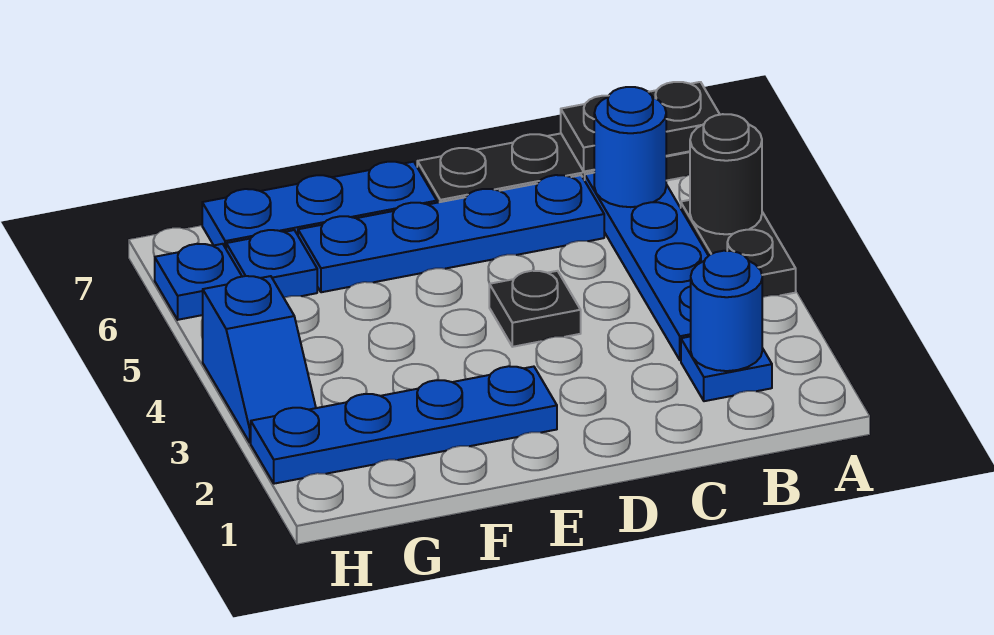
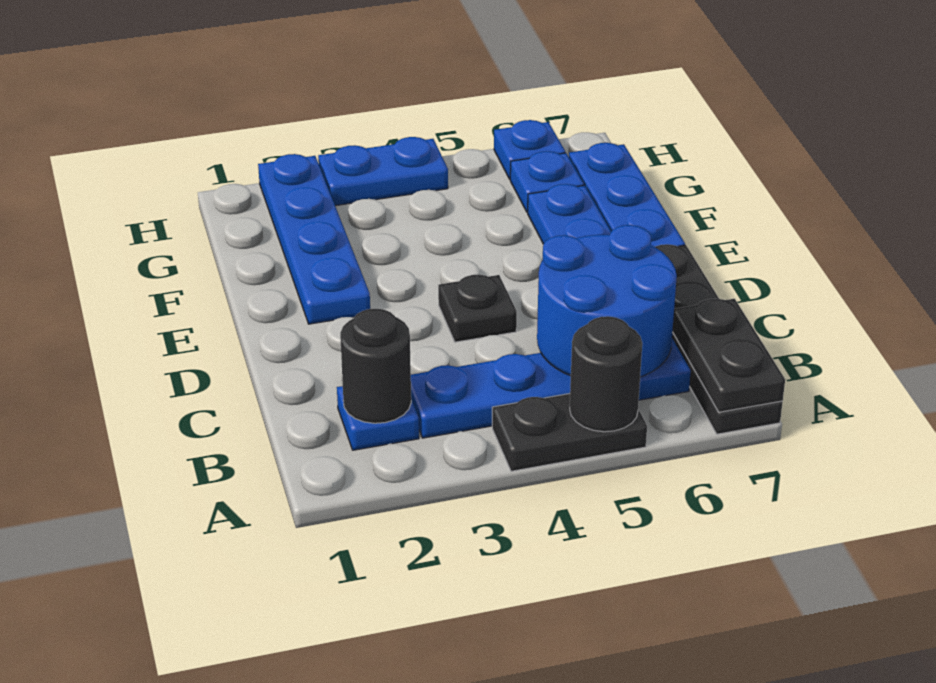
blue 1x1 round brick [691,251,762,371] -> black 1x1 round brick [340,309,411,423]
blue 1x1 round brick [594,87,666,207] -> blue 2x2 round brick [537,225,677,377]
blue 1x2 slope [203,276,316,443] -> blue 1x2 plate [318,137,448,206]

